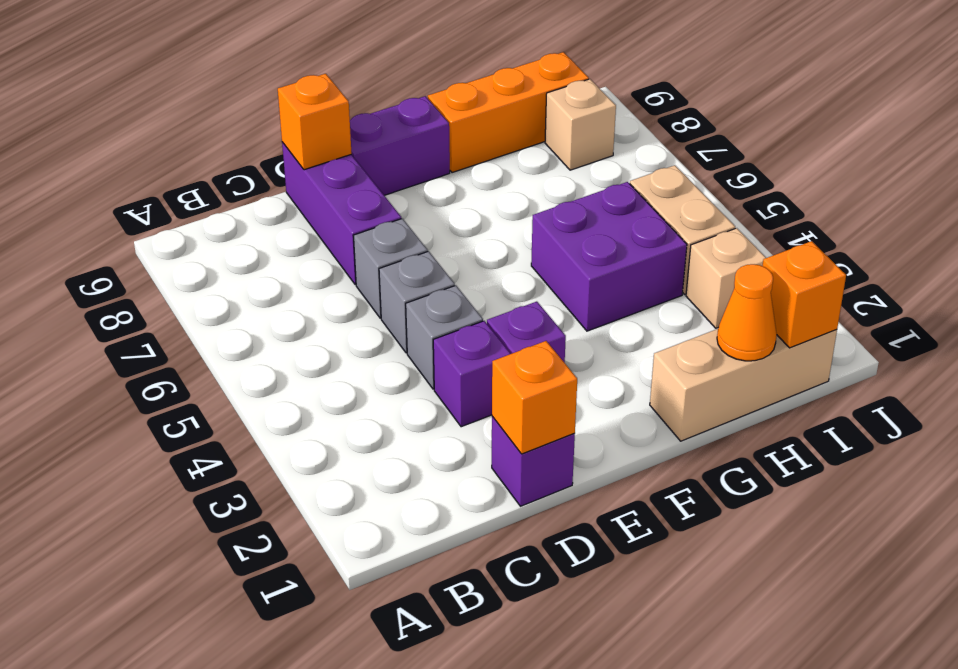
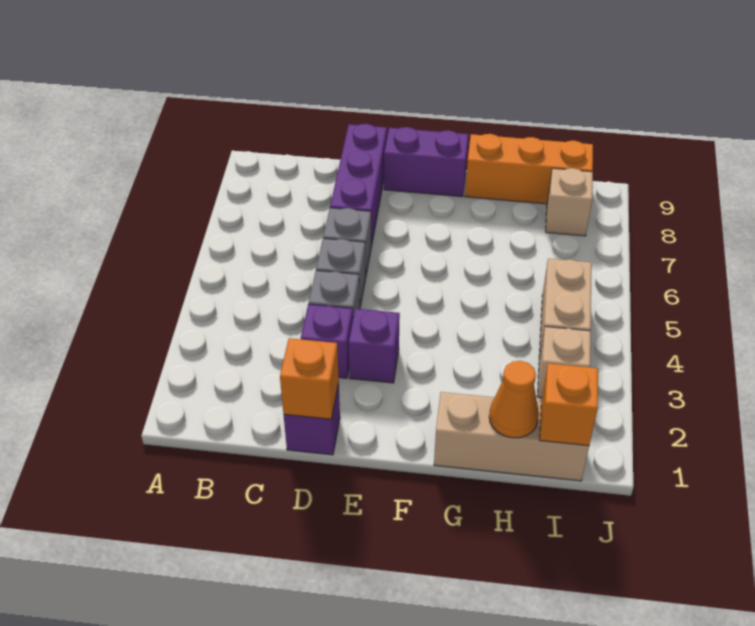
orange 1x1 brick [278,74,352,170] -> none
purple 2x2 brick [531,182,687,331] -> none

